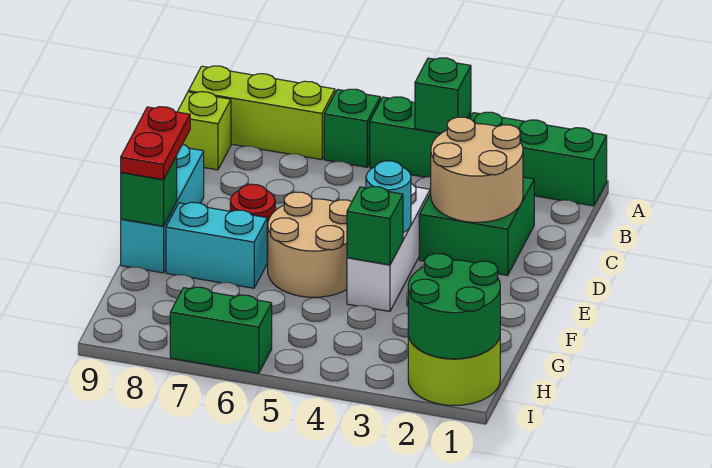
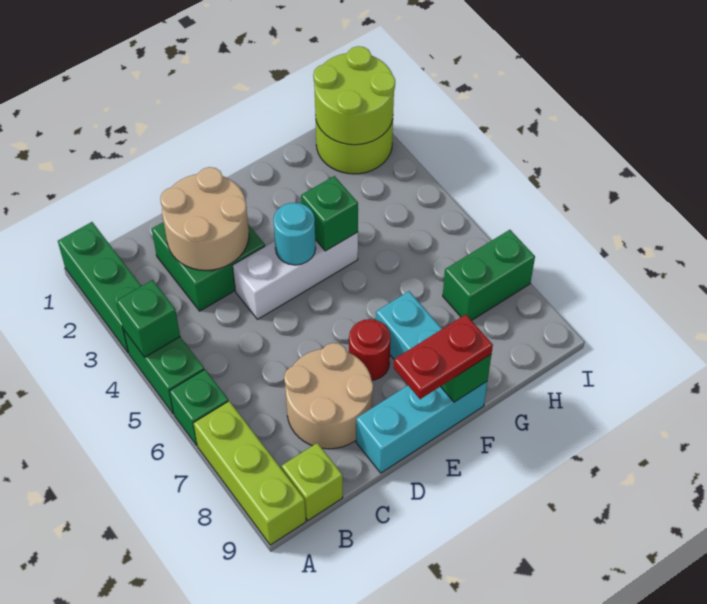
tan 2x2 round brick [267,192,352,297] -> tan 2x2 round brick moved to [284,343,373,449]
green 2x2 round brick [408,254,500,359] -> lime 2x2 round brick [313,46,395,145]
green 1x2 brick [170,287,272,373] -> green 1x2 brick turned to [443,230,535,320]

